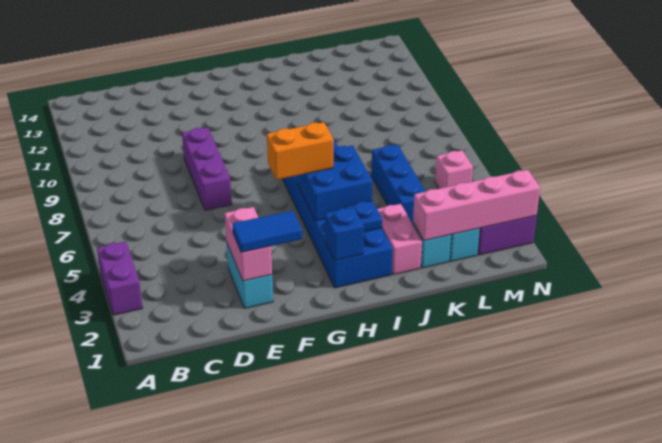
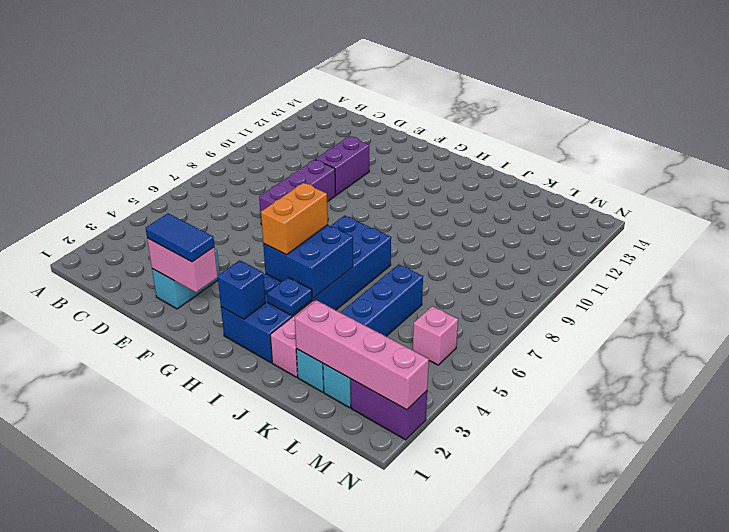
purple 1x2 brick [97,242,143,315] -> purple 1x2 brick moved to [315,136,369,195]
pink 1x2 brick [225,207,272,281] -> pink 1x2 brick turned to [147,238,218,292]
orange 1x2 brick [267,122,334,180] -> orange 1x2 brick turned to [261,183,328,255]

